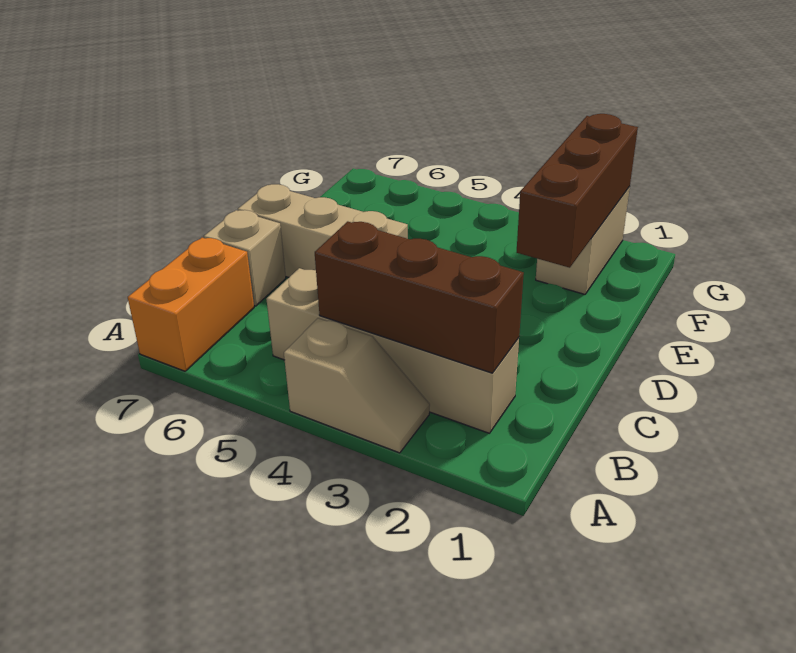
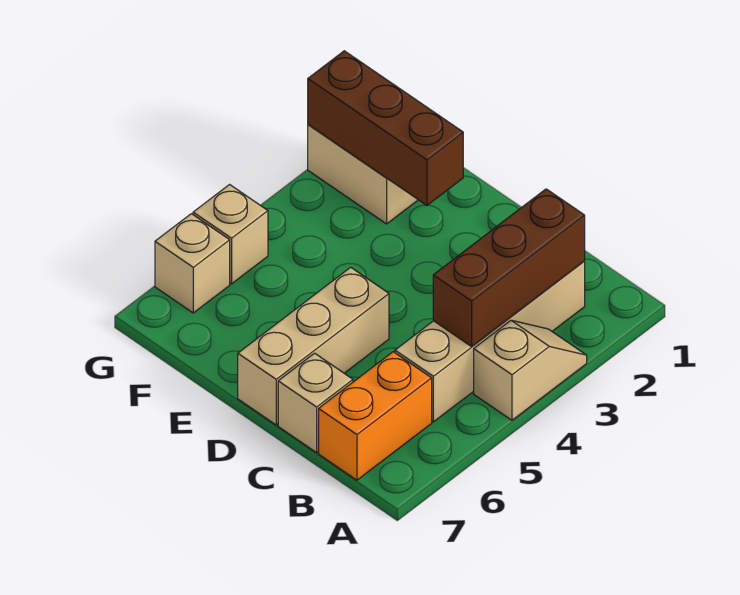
orange 1x2 brick [128,238,254,371] -> orange 1x2 brick turned to [319,352,432,480]
none -> tan 1x1 brick [193,185,268,284]
none -> tan 1x1 brick [155,214,230,313]

